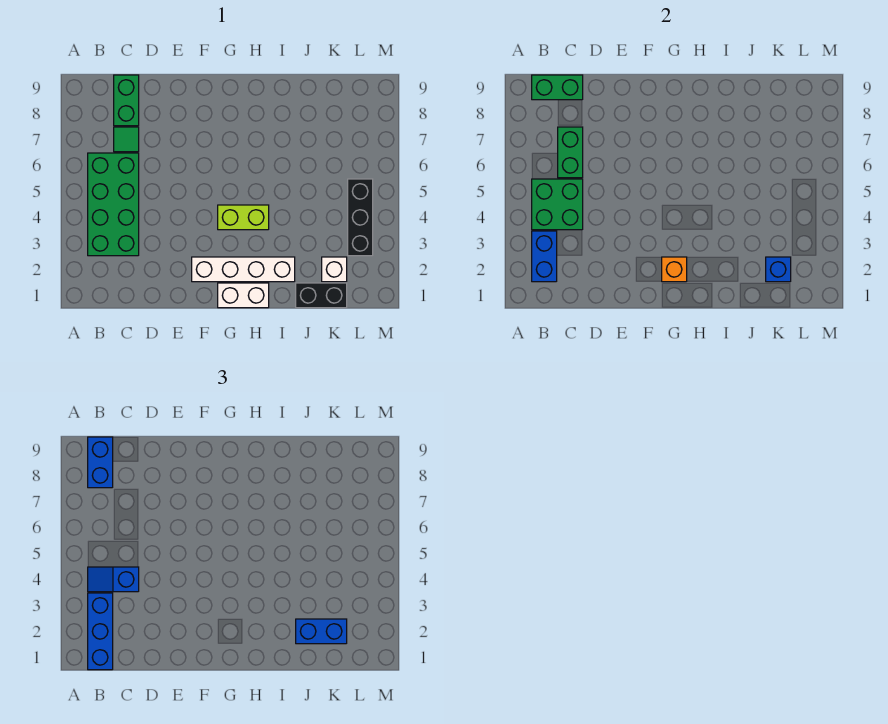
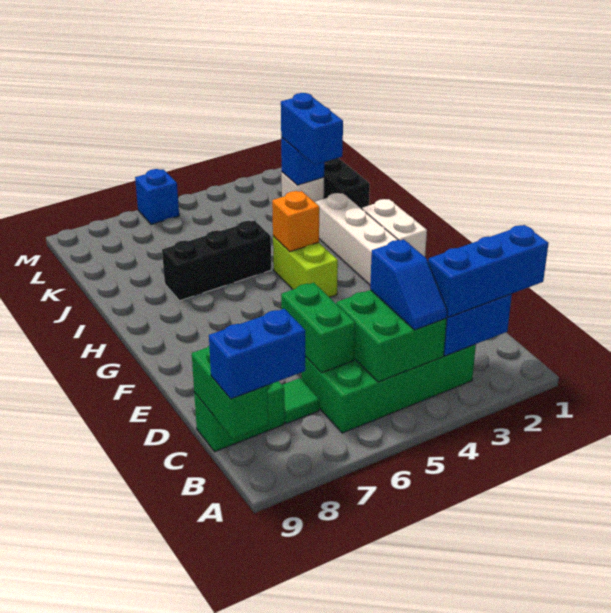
green 1x2 brick [558,127,583,178] -> green 1x2 brick turned to [281,283,355,373]
orange 1x1 brick [662,257,687,282] -> orange 1x1 brick moved to [272,191,319,252]
black 1x3 brick [348,179,373,256] -> black 1x3 brick moved to [162,220,271,301]
none -> blue 1x1 brick [135,169,179,225]

